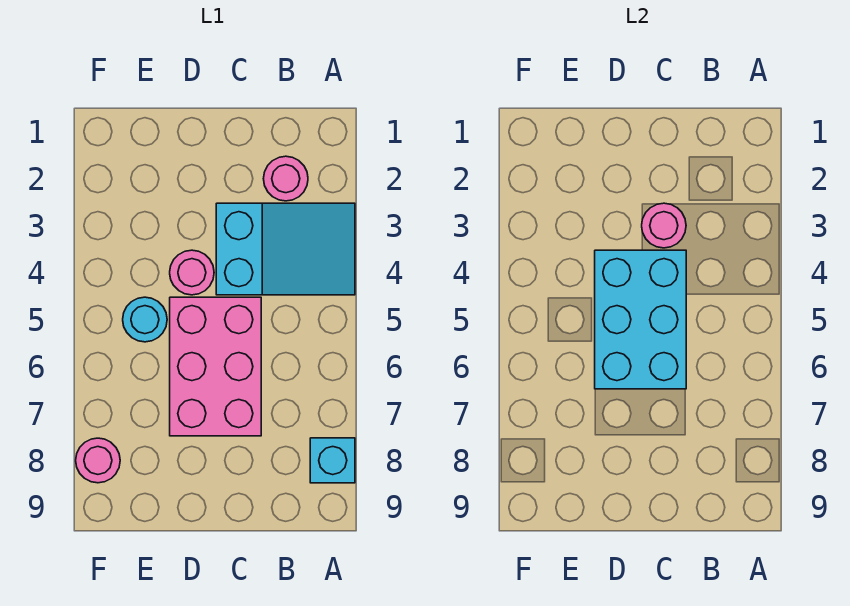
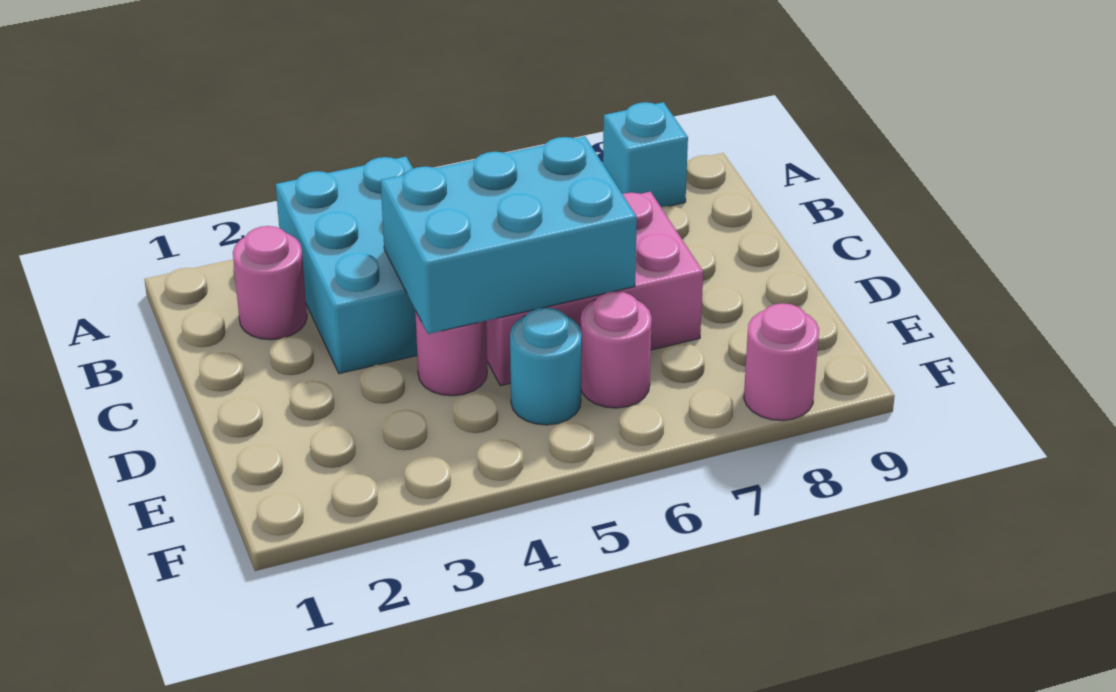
cyan 2x3 slope [216,203,355,295] -> cyan 2x3 brick [276,157,417,374]
pink 1x1 round brick [642,203,686,248] -> pink 1x1 round brick moved to [580,291,652,408]

